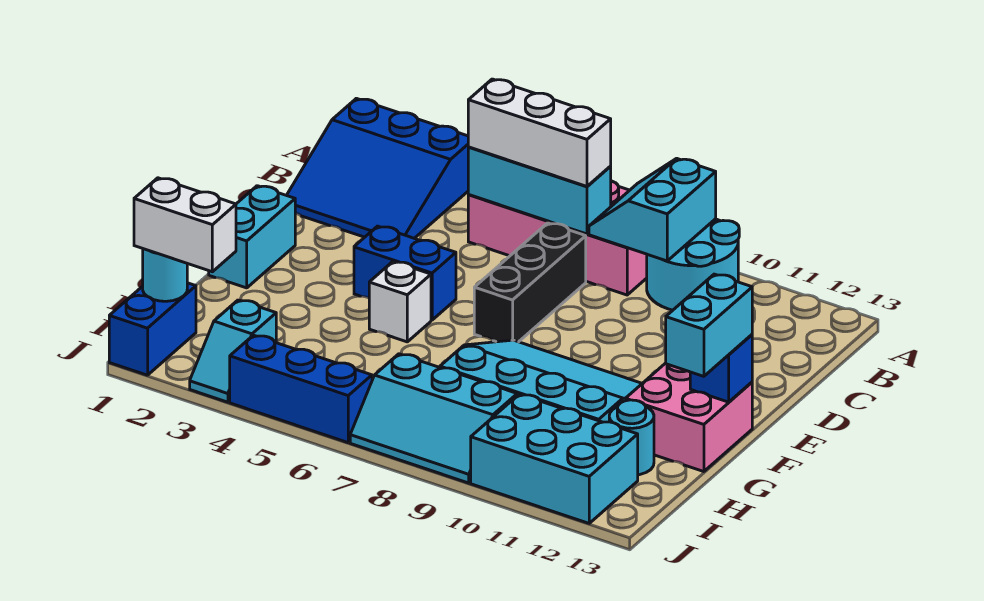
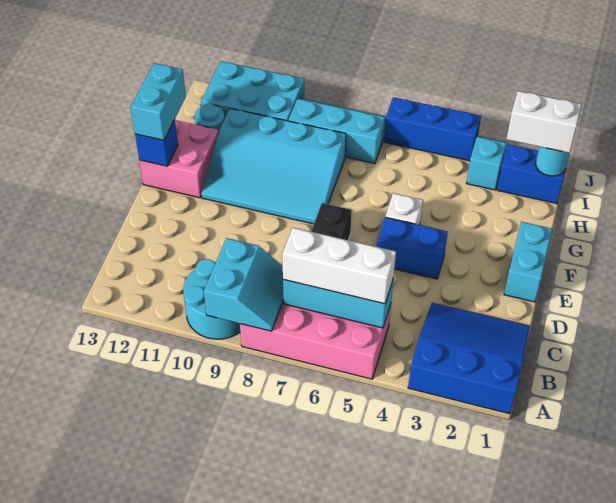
blue 1x2 brick [109,283,196,375] -> blue 1x2 brick turned to [497,144,565,203]

